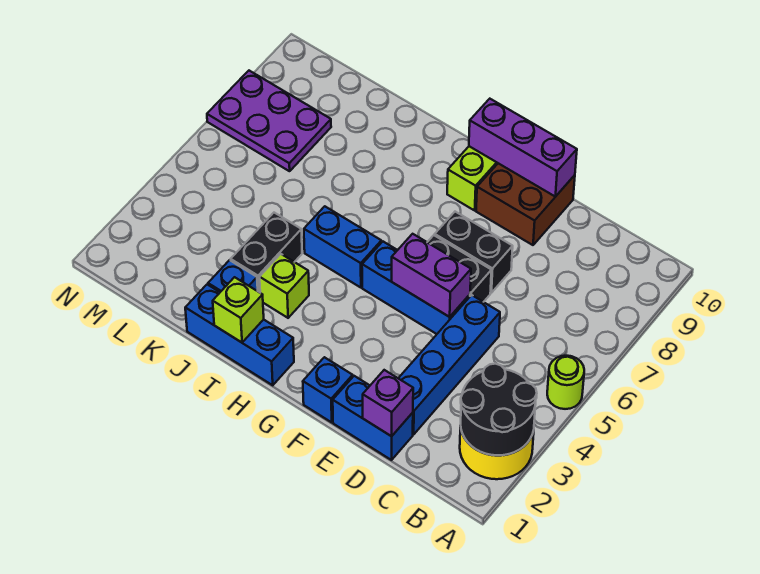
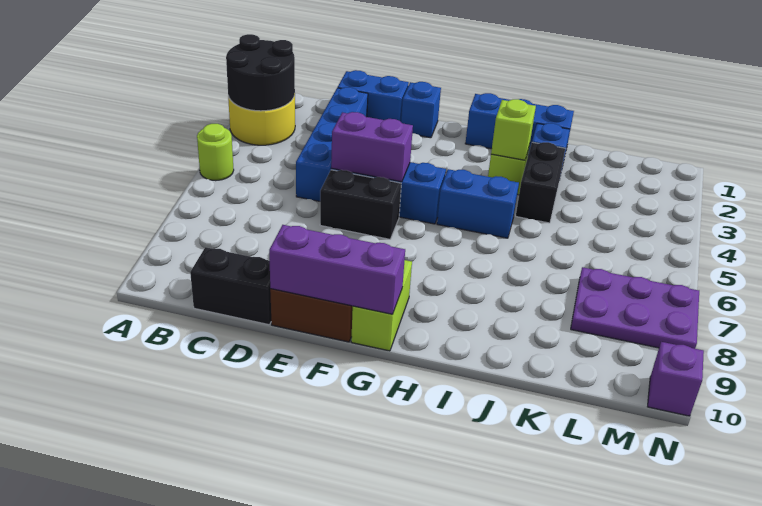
purple 1x1 brick [363,370,413,436] -> purple 1x1 brick moved to [648,342,704,416]
black 1x2 brick [435,212,513,293] -> black 1x2 brick moved to [190,247,271,325]
lime 1x1 brick [213,277,264,342] -> lime 1x1 brick moved to [491,99,536,160]

